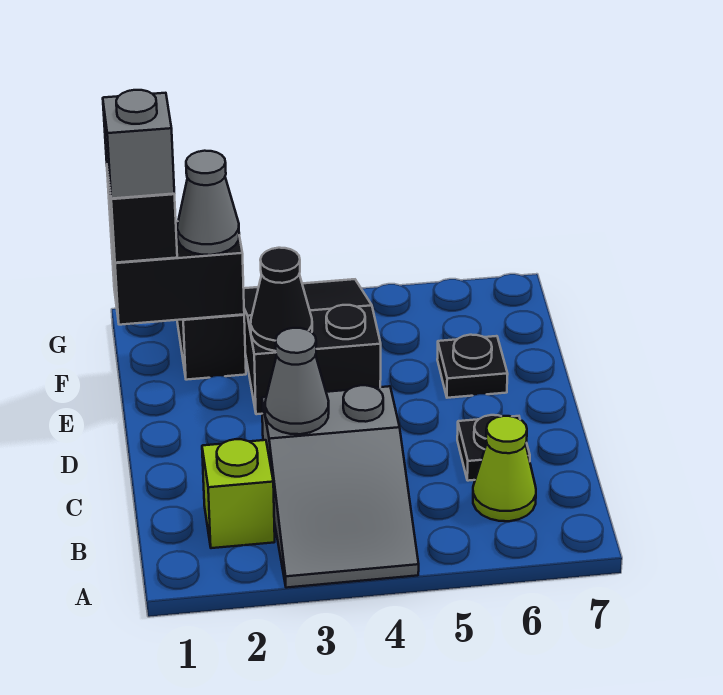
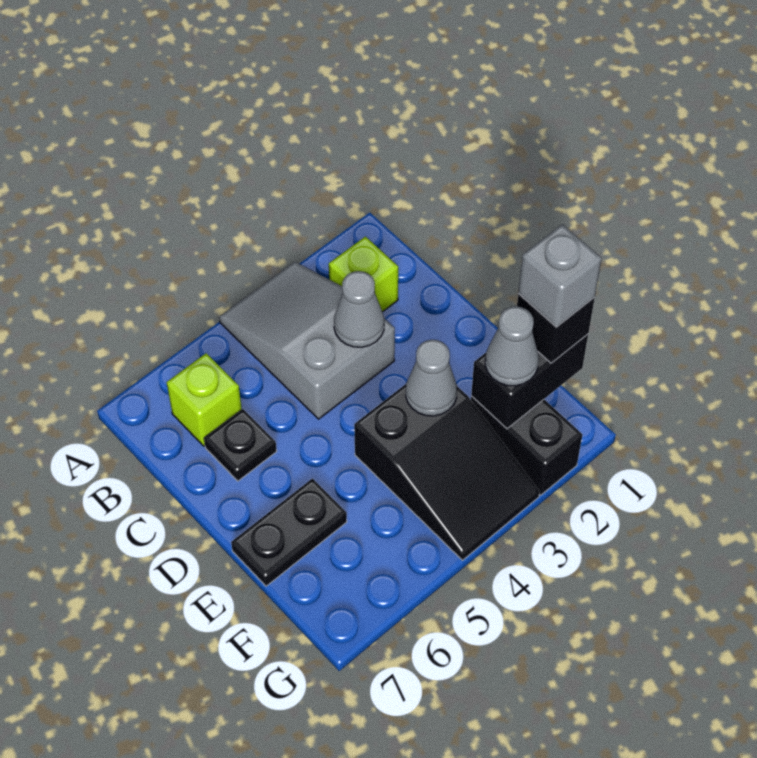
lime 1x1 cone [473,416,536,521] -> lime 1x1 brick [167,353,242,446]
black 1x1 cone [251,248,312,351] -> grey 1x1 cone [406,340,457,416]
black 1x1 plate [437,335,508,398] -> black 1x2 plate [231,479,347,586]

